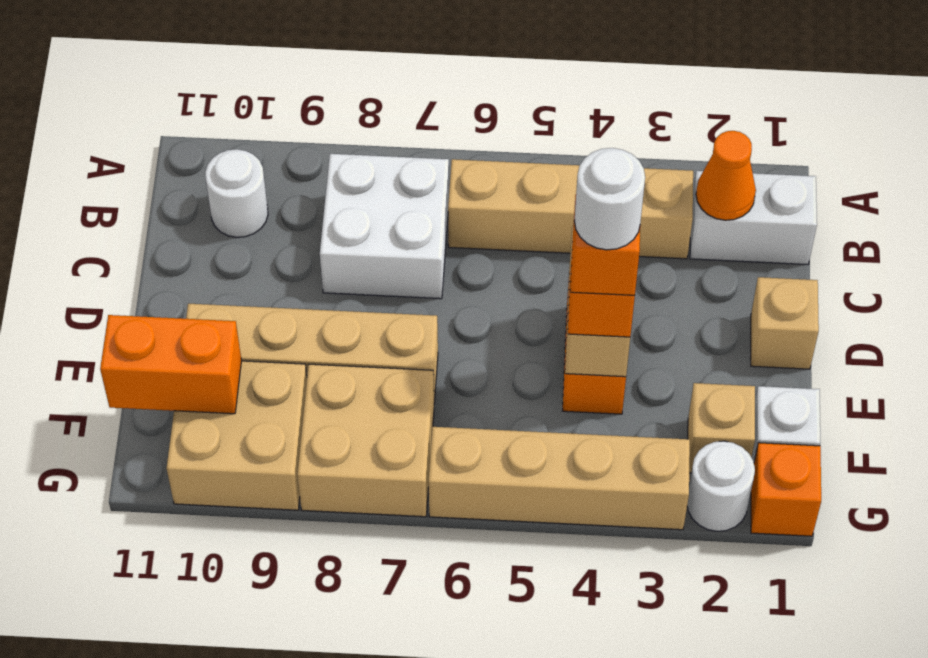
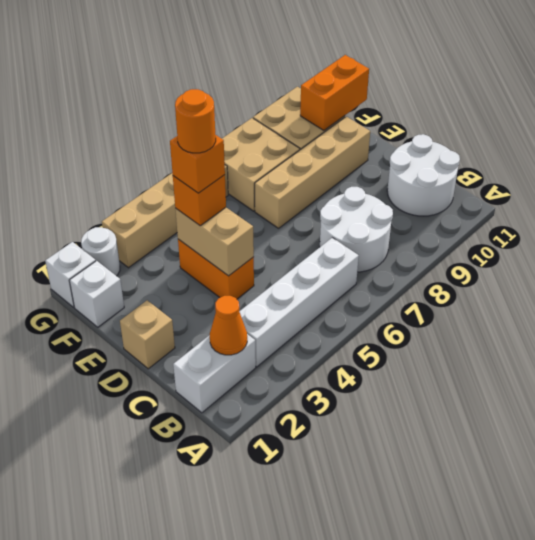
tan 1x4 brick [448,159,693,259] -> white 1x4 brick [239,238,359,367]
white 2x2 brick [320,154,449,299] -> white 2x2 round brick [320,187,393,272]
white 1x1 round brick [205,149,268,237] -> white 2x2 round brick [387,134,460,216]
white 1x1 round brick [575,148,645,250] -> orange 1x1 round brick [175,89,216,153]
tan 1x1 brick [688,383,755,473] -> none
orange 1x1 brick [751,443,821,536] -> white 1x1 brick [45,242,96,307]

